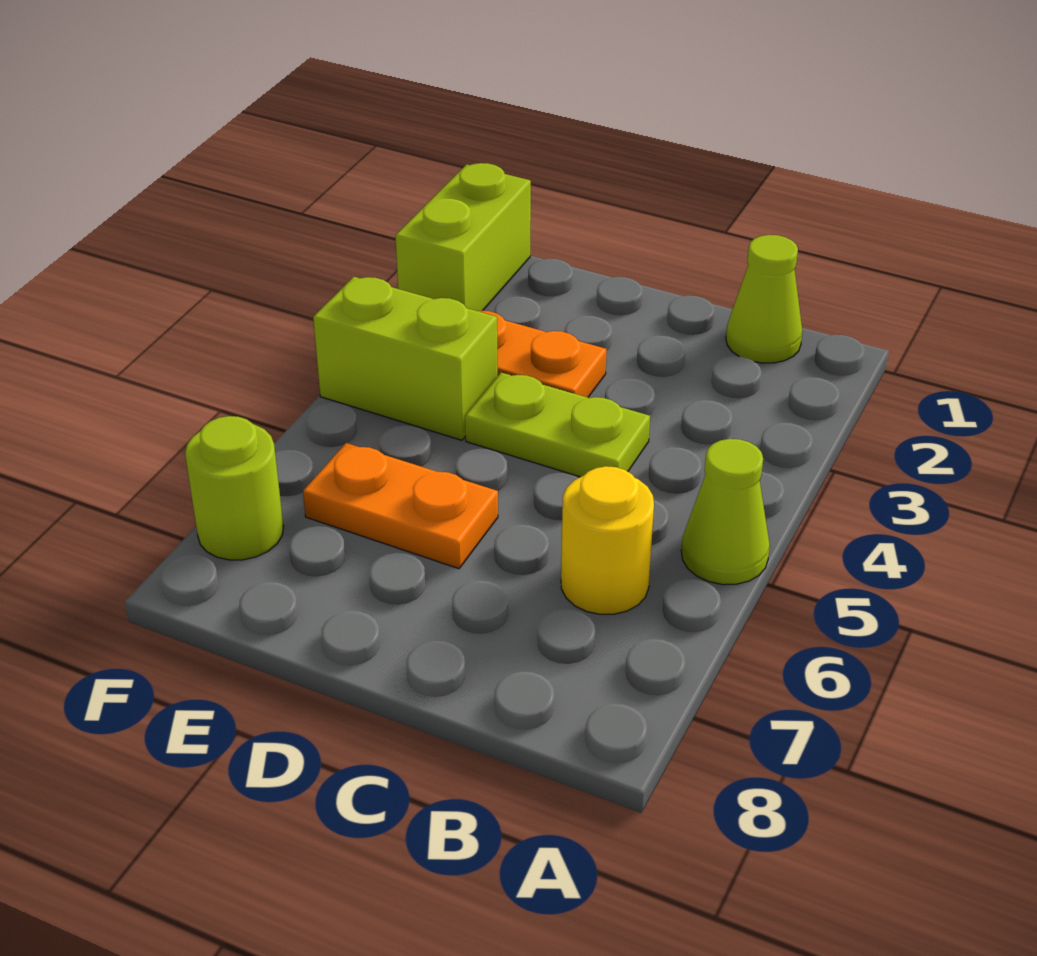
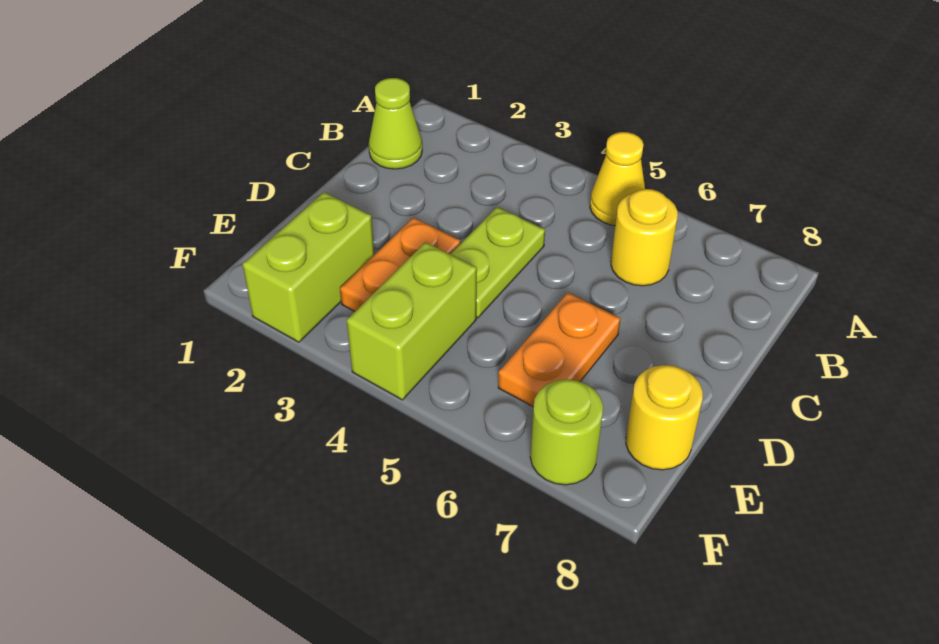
lime 1x1 cone [681,439,770,585] -> yellow 1x1 cone [590,132,645,225]
none -> yellow 1x1 round brick [626,365,703,470]
lime 1x2 brick [395,163,531,311] -> lime 1x2 brick turned to [242,192,374,342]

